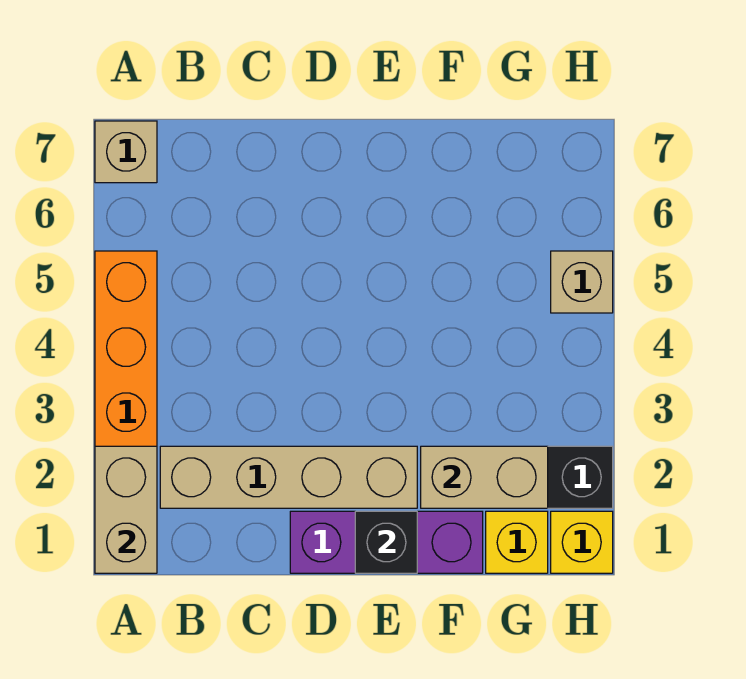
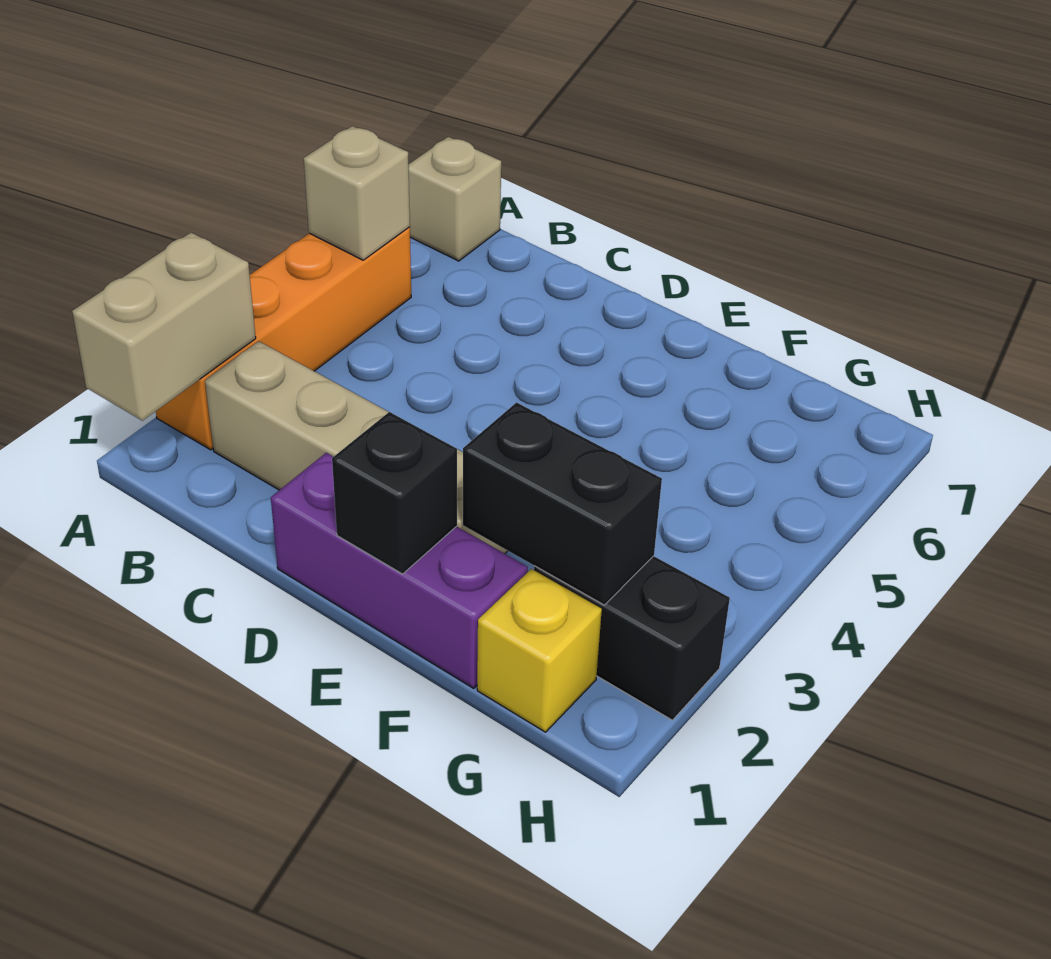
tan 1x2 brick [421,446,548,508] -> black 1x2 brick [463,403,662,605]
yellow 1x1 brick [551,511,613,573] -> none
tan 1x1 brick [551,251,613,313] -> tan 1x1 brick moved to [304,126,410,260]

